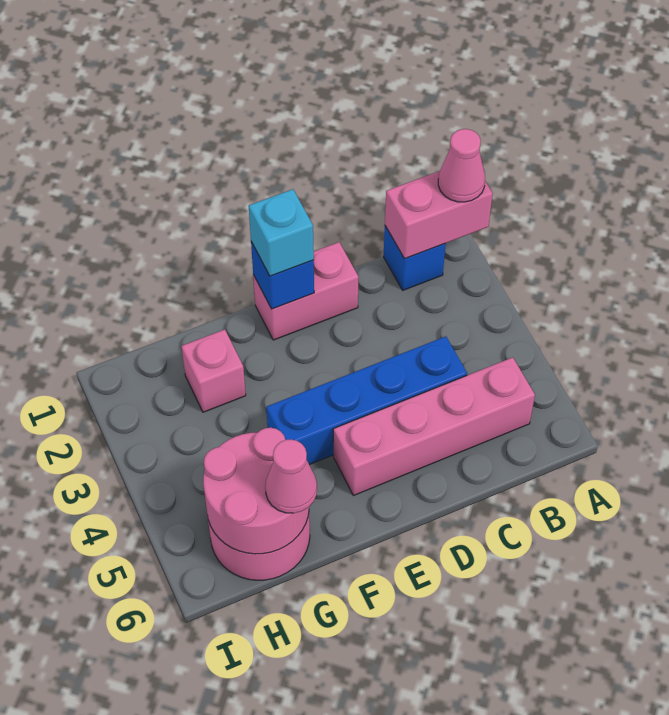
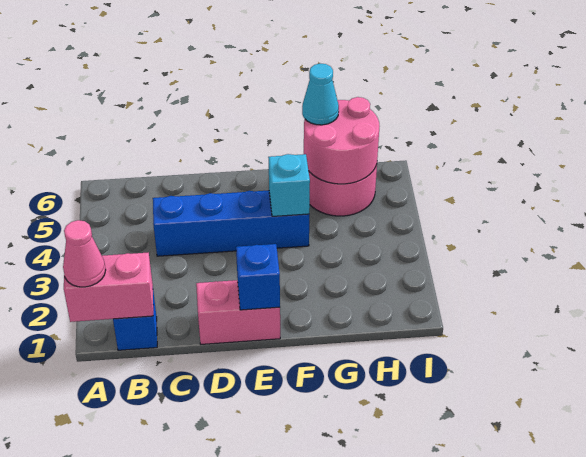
pink 1x4 brick [333,357,535,496] -> none
cyan 1x1 brick [249,189,314,276] -> cyan 1x1 brick moved to [268,154,310,216]
pink 1x1 brick [181,330,246,412] -> none
pink 1x1 cone [265,439,317,513] -> cyan 1x1 cone [302,64,339,125]

